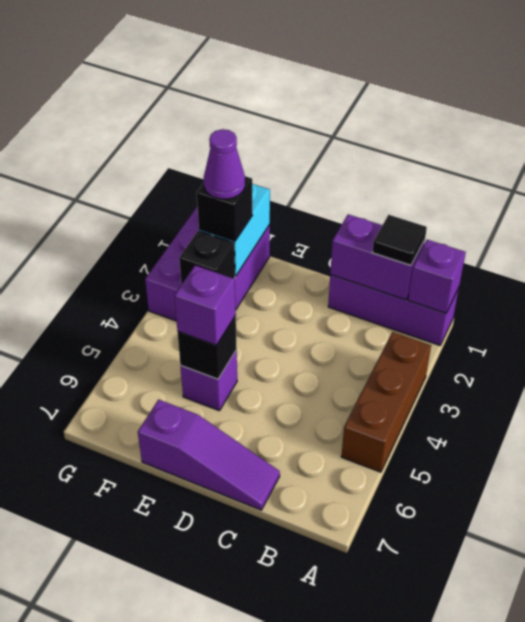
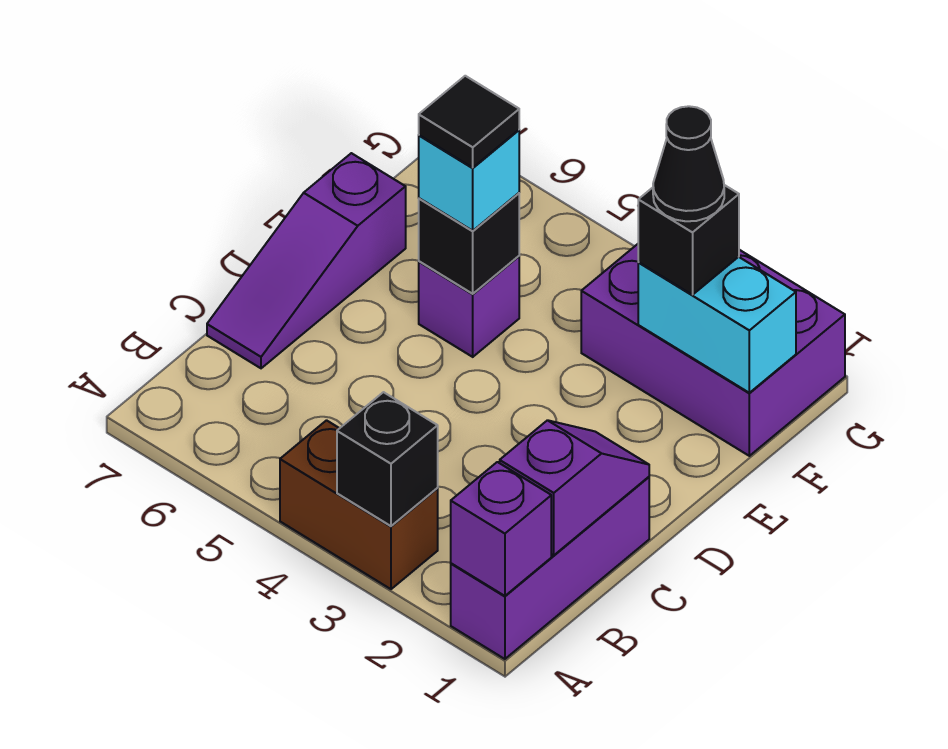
brown 1x3 brick [341,332,431,472] -> brown 1x2 brick [280,420,438,589]
purple 1x2 brick [330,214,425,300] -> purple 1x2 slope [500,420,649,555]
black 1x1 tile [372,215,427,265] -> black 1x1 tile moved to [419,76,519,168]
purple 1x1 brick [174,265,236,345] -> cyan 1x1 brick [419,130,519,231]
purple 1x1 cone [204,129,245,199] -> black 1x1 cone [653,106,724,221]
black 1x1 brick [179,231,235,285] -> black 1x1 brick moved to [337,392,438,526]

